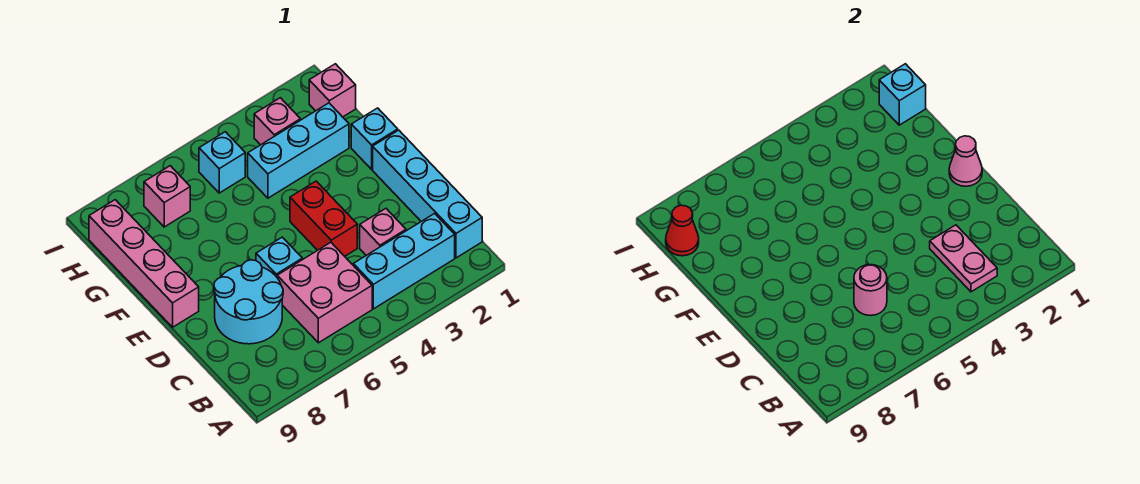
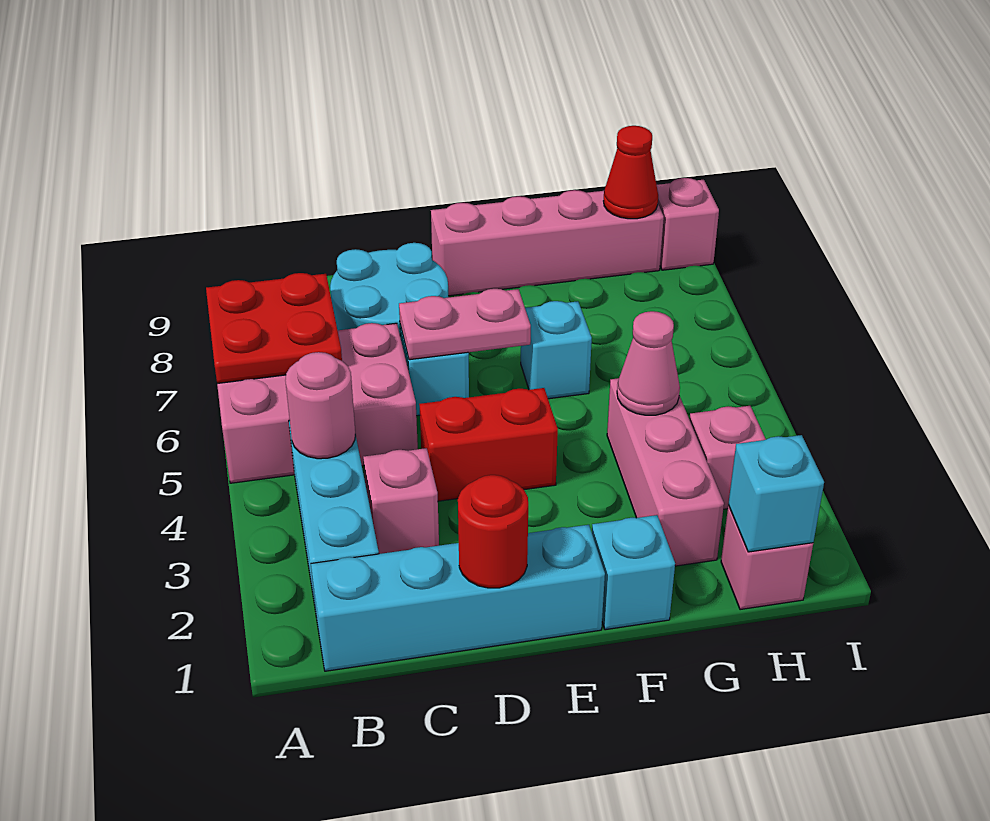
none -> red 2x2 plate [206,273,342,383]
pink 1x2 plate [930,225,997,292] -> pink 1x2 plate moved to [399,289,531,360]
pink 2x2 brick [277,242,372,343] -> pink 2x3 brick [217,323,418,483]
pink 1x1 round brick [854,265,887,316] -> pink 1x1 round brick moved to [285,352,355,459]
none -> red 1x1 round brick [458,475,528,588]
pink 1x1 cone [949,136,982,186] -> pink 1x1 cone moved to [617,311,680,415]
cyan 1x3 brick [248,103,349,198] -> pink 1x3 brick [607,378,724,566]
cyan 1x1 brick [199,132,245,193] -> cyan 1x1 brick moved to [521,301,592,399]
pink 1x1 brick [144,166,190,227] -> pink 1x1 brick moved to [657,178,719,270]

